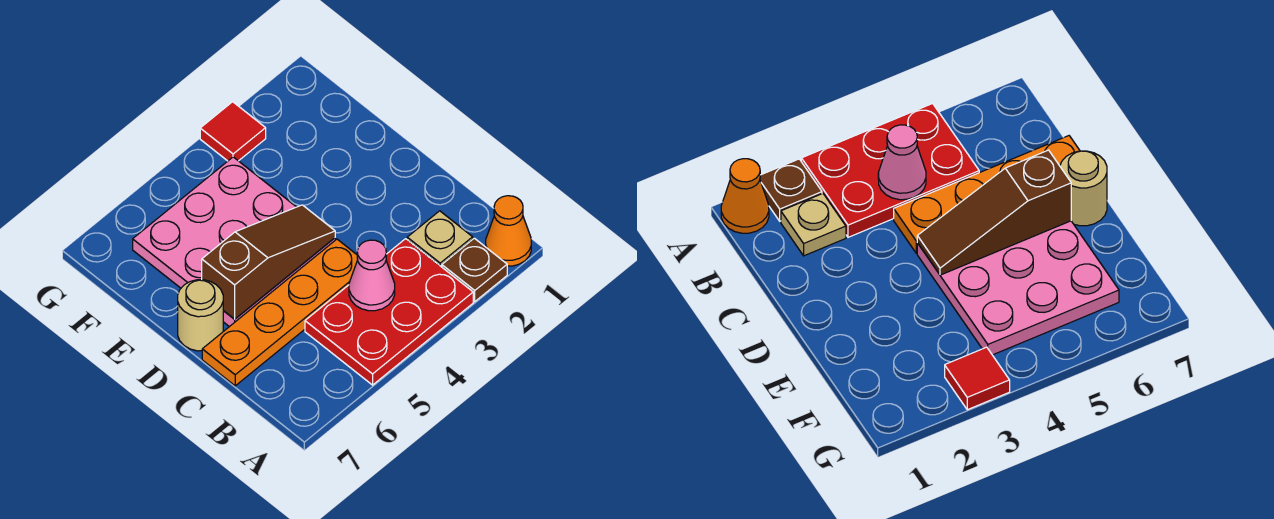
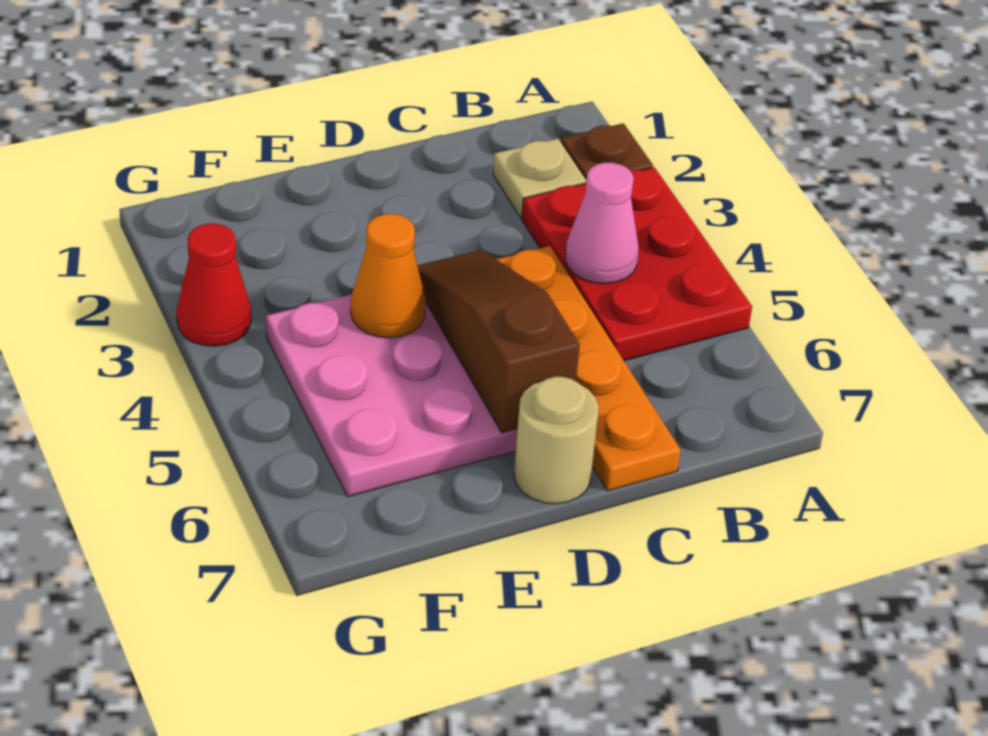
orange 1x1 cone [486,196,531,266] -> orange 1x1 cone moved to [351,214,426,338]
red 1x1 tile [200,102,266,161] -> red 1x1 cone [177,224,251,346]

